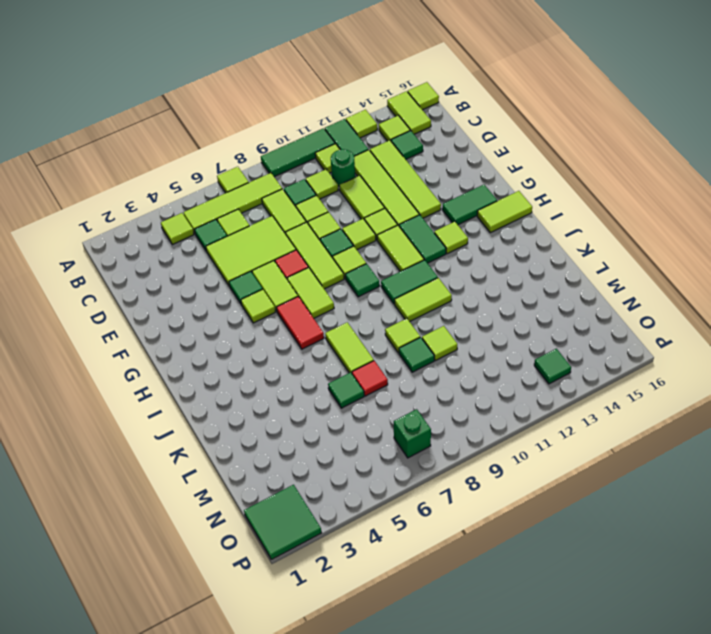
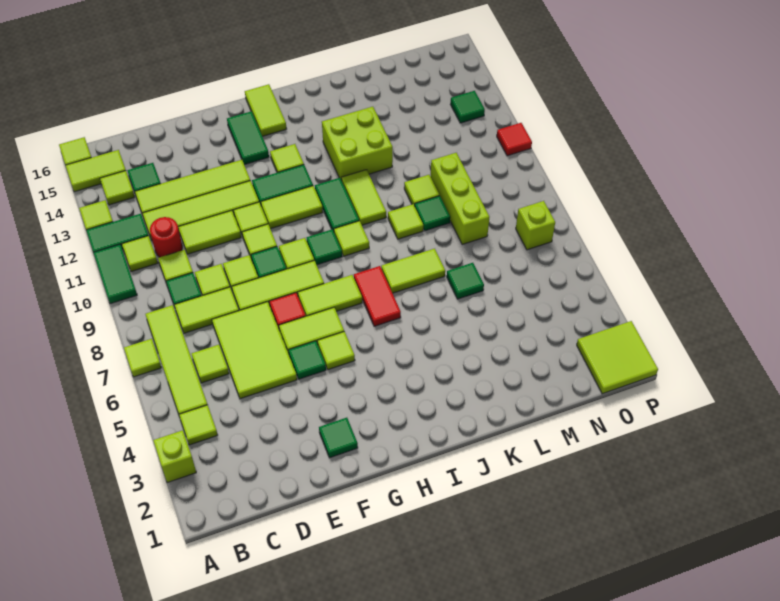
none -> lime 1x1 brick [153,430,196,483]
green 1x3 tile [261,128,335,177] -> green 1x2 tile [93,245,137,304]
green 1x1 tile [194,219,227,251] -> green 1x1 tile moved to [319,418,358,458]
green 1x1 round brick [331,149,355,186] -> red 1x1 round brick [150,217,183,257]
red 1x2 tile [277,297,324,349] -> red 1x2 tile turned to [354,266,401,326]
none -> lime 1x1 tile [334,221,369,256]
none -> lime 2x2 brick [322,107,393,180]
red 1x1 tile [352,361,388,396] -> red 1x1 tile moved to [497,123,532,156]
none -> lime 1x3 brick [431,153,489,245]
green 2x2 tile [244,485,321,560] -> lime 2x2 tile [577,321,658,394]
green 1x1 brick [394,409,431,458] -> lime 1x1 brick [516,201,555,250]

